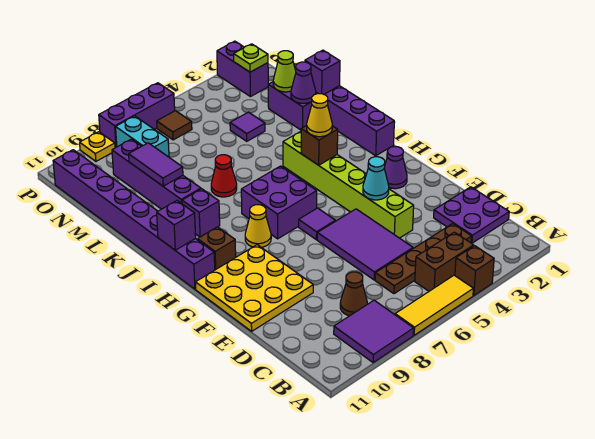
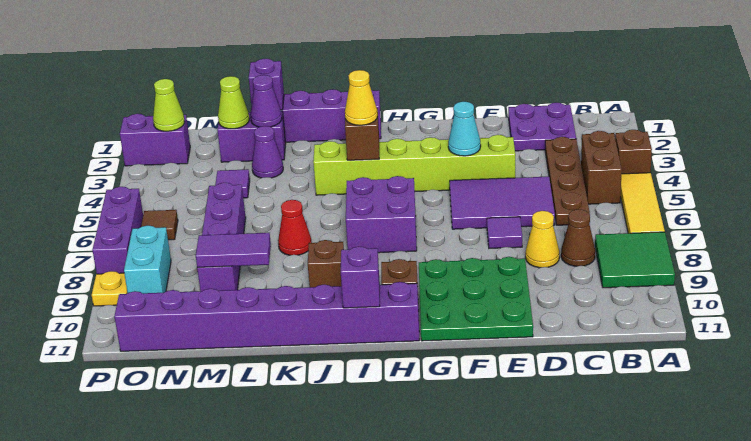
purple 2x2 tile [334,300,414,363] -> green 2x2 tile [595,232,675,288]
yellow 3x3 plate [196,245,313,331] -> green 3x3 plate [419,257,533,341]
purple 1x1 cone [384,147,407,189] -> purple 1x1 cone moved to [252,126,283,178]
purple 1x1 tile [299,208,335,240] -> purple 1x1 tile moved to [487,217,522,248]
yellow 1x1 cone [245,205,271,247] -> yellow 1x1 cone moved to [525,211,559,268]
purple 1x1 brick [182,189,220,237] -> brown 1x1 brick [308,240,344,287]
purple 1x4 brick [112,139,201,209] -> purple 1x4 brick turned to [197,183,246,291]
cyan 1x2 brick [116,116,169,157] -> cyan 1x2 brick turned to [124,225,171,293]
lime 1x1 plate [234,44,268,72] -> lime 1x1 cone [153,79,185,131]

